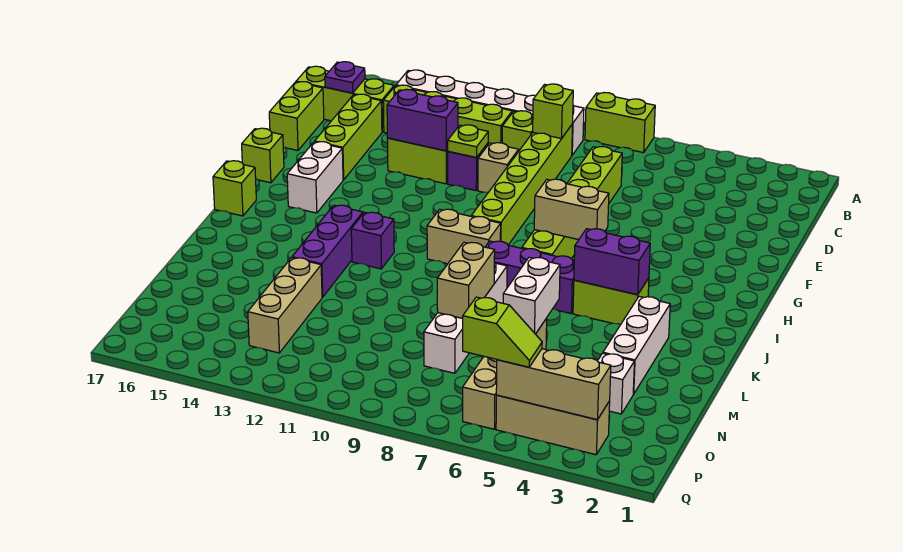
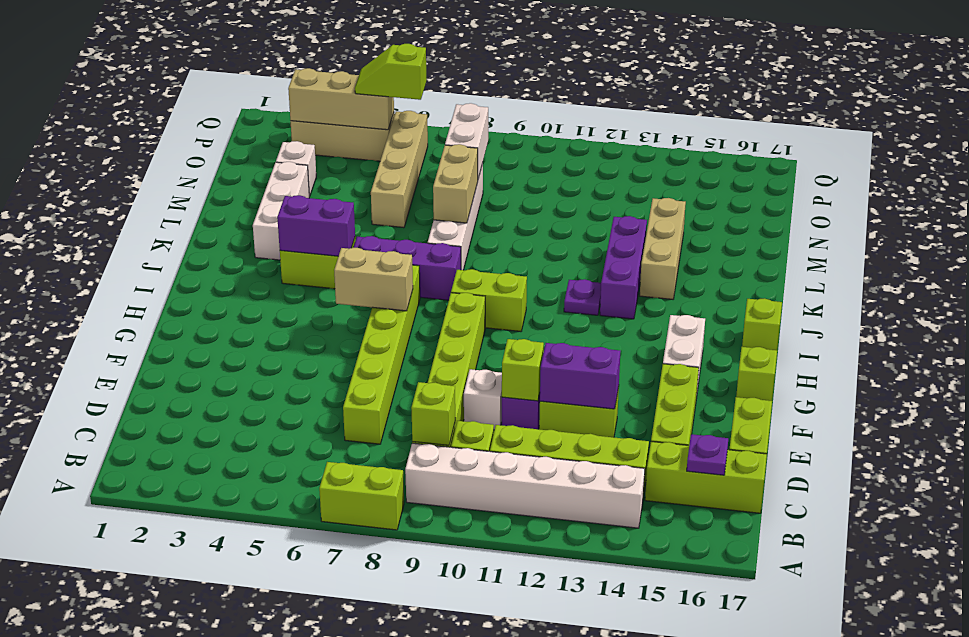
tan 1x1 brick [478,143,519,192] -> white 1x1 brick [464,369,502,430]
lime 1x1 plate [447,125,488,158] -> lime 1x1 brick [502,339,544,401]
tan 1x2 brick [427,209,501,264] -> lime 1x2 brick [451,269,527,332]
purple 1x1 brick [351,212,394,269] -> purple 1x1 plate [564,279,601,315]
white 1x2 brick [503,257,560,334] -> white 1x2 brick moved to [445,103,488,178]
tan 1x3 brick [248,258,322,353] -> tan 1x3 brick moved to [640,198,686,299]

